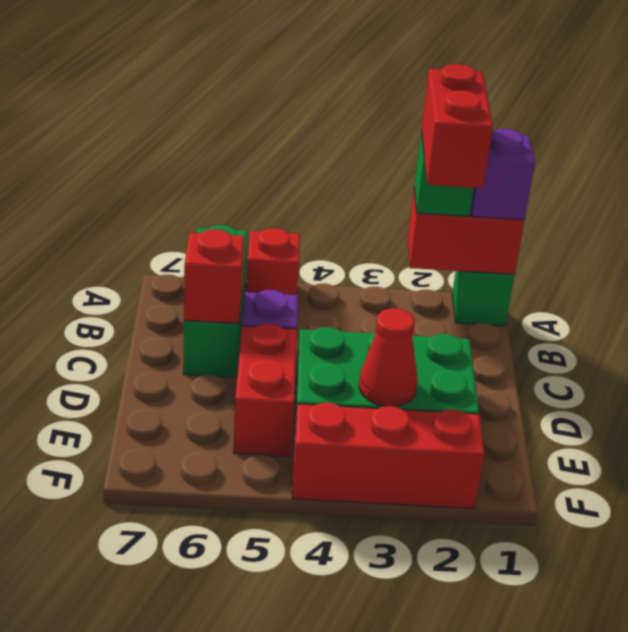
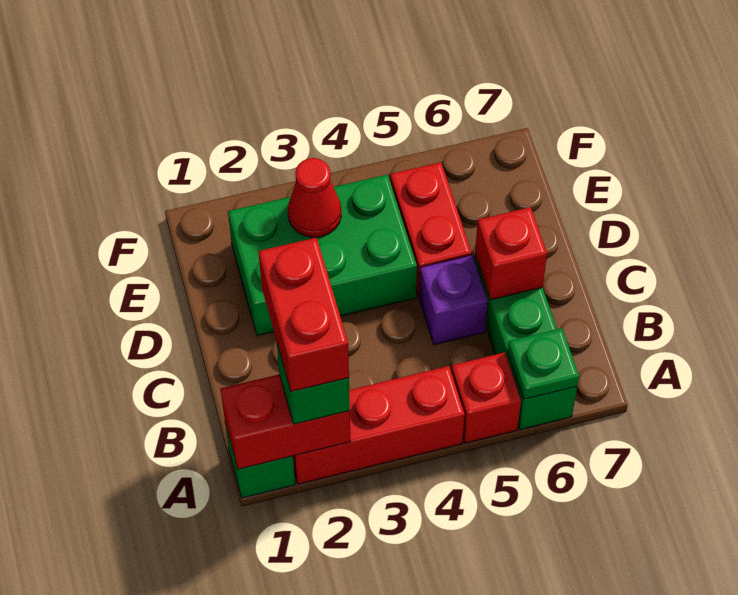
purple 1x1 brick [471,129,535,220] -> none
none -> green 1x1 plate [508,328,579,399]
red 1x3 brick [292,403,485,509] -> red 1x3 brick moved to [293,366,465,484]

